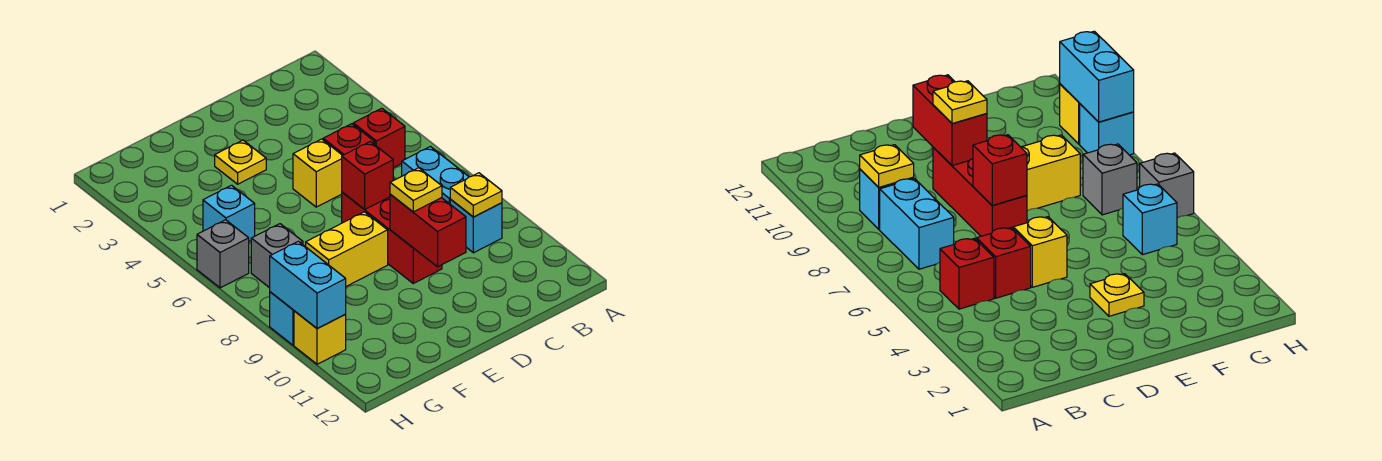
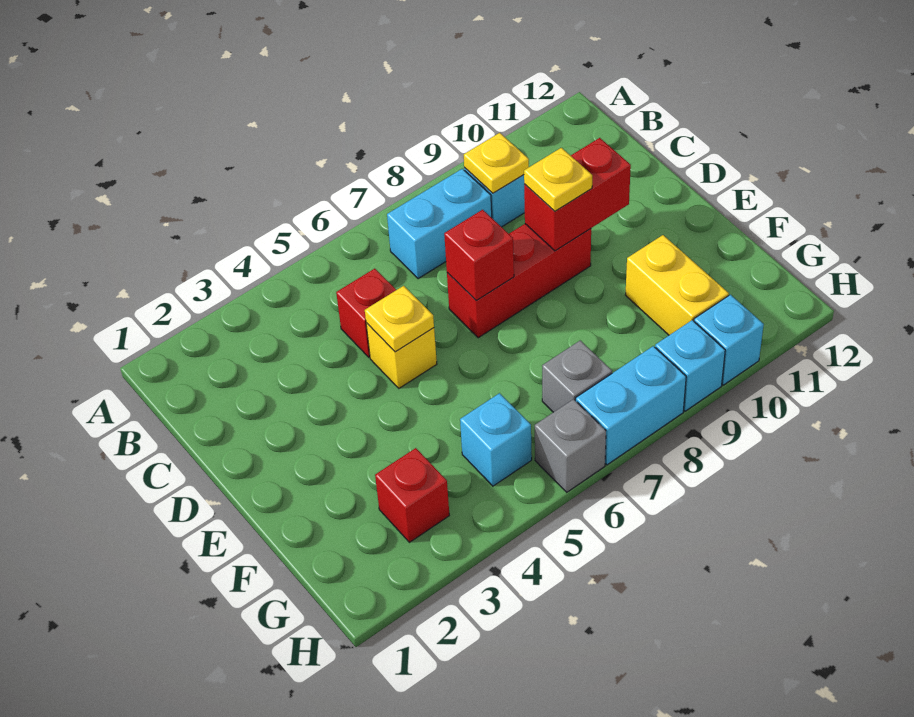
red 1x1 brick [353,108,405,168] -> red 1x1 brick moved to [375,448,449,542]
yellow 1x1 plate [215,140,266,184] -> yellow 1x1 plate moved to [365,286,434,352]
yellow 1x2 brick [306,212,388,286] -> yellow 1x2 brick moved to [625,235,729,335]
cyan 1x2 brick [270,241,346,328] -> cyan 1x2 brick moved to [575,346,686,465]
yellow 1x1 brick [294,311,346,364] -> cyan 1x1 brick [694,295,764,385]

